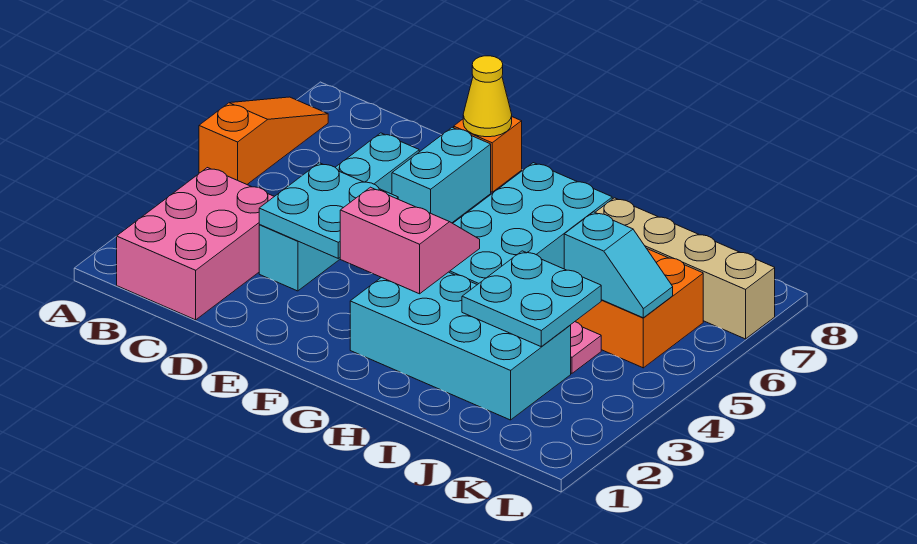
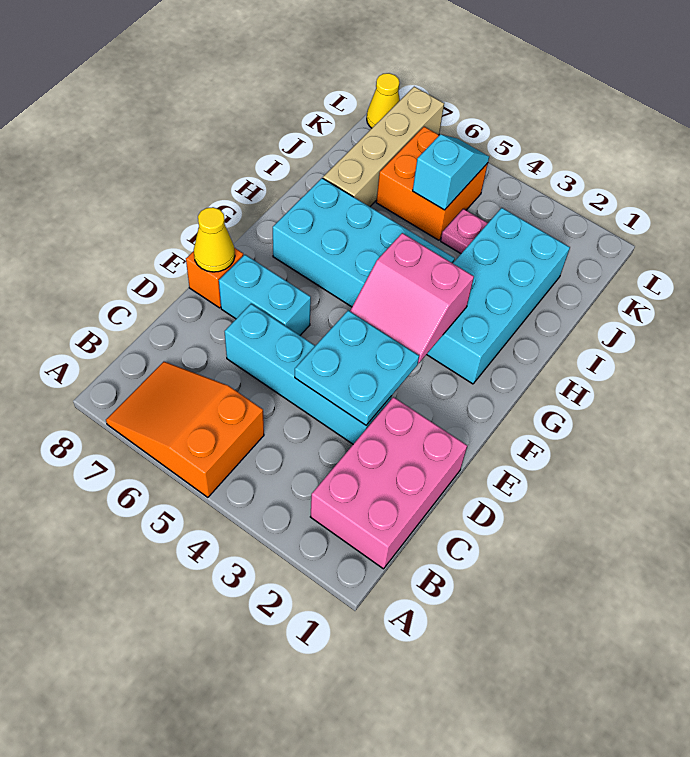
orange 1x3 slope [199,97,328,184] -> orange 2x3 slope [106,362,264,497]
pink 2x3 brick [117,168,274,320] -> pink 2x3 brick turned to [310,397,467,569]
pink 2x2 slope [340,187,480,294] -> pink 2x2 slope turned to [350,233,474,363]
cyan 2x2 plate [462,251,601,346] -> none
none -> yellow 1x1 cone [367,73,400,128]

